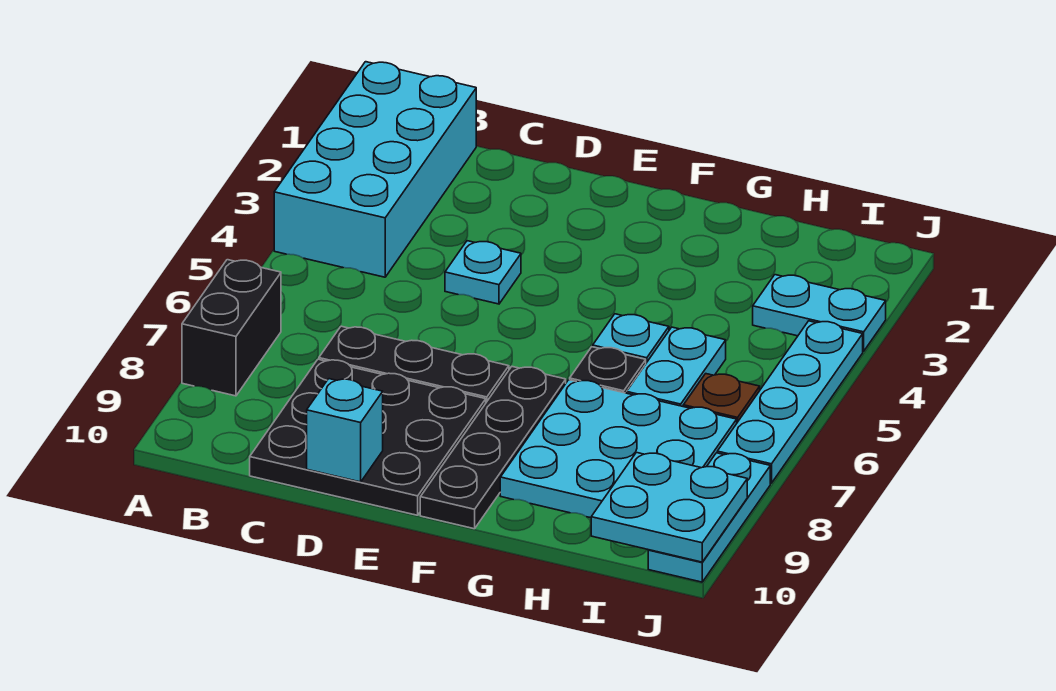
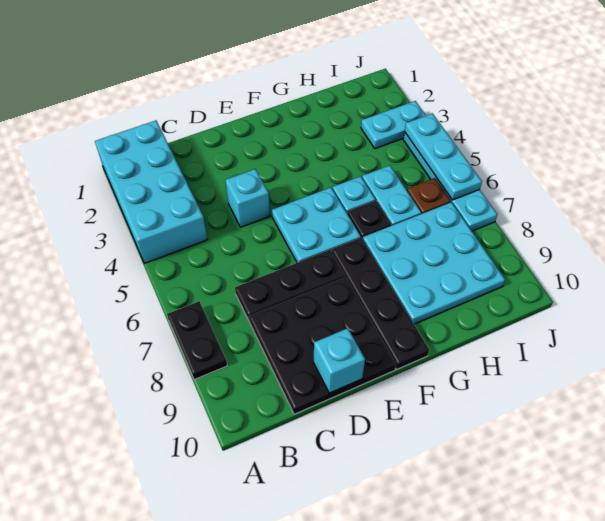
black 1x2 brick [182,260,281,396] -> black 1x2 plate [167,301,227,380]
cyan 1x1 plate [445,241,521,304] -> cyan 1x1 brick [225,169,270,227]
cyan 2x2 plate [591,453,747,562] -> cyan 2x2 plate moved to [272,188,361,263]
cyan 1x3 plate [648,453,770,582] -> cyan 1x3 plate moved to [405,113,482,200]

